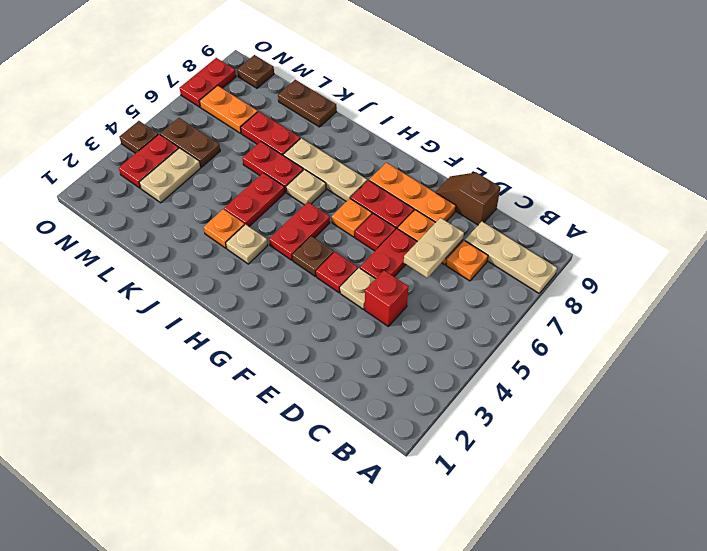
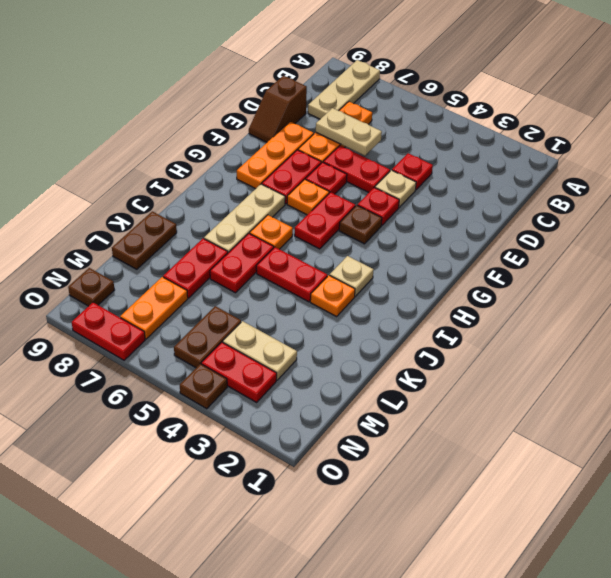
red 1x1 brick [365,270,408,326] -> red 1x1 plate [392,153,433,190]
red 1x2 plate [269,202,330,260] -> red 1x2 plate turned to [295,192,355,249]
tan 1x1 plate [286,169,326,205] -> orange 1x1 plate [250,215,293,249]

